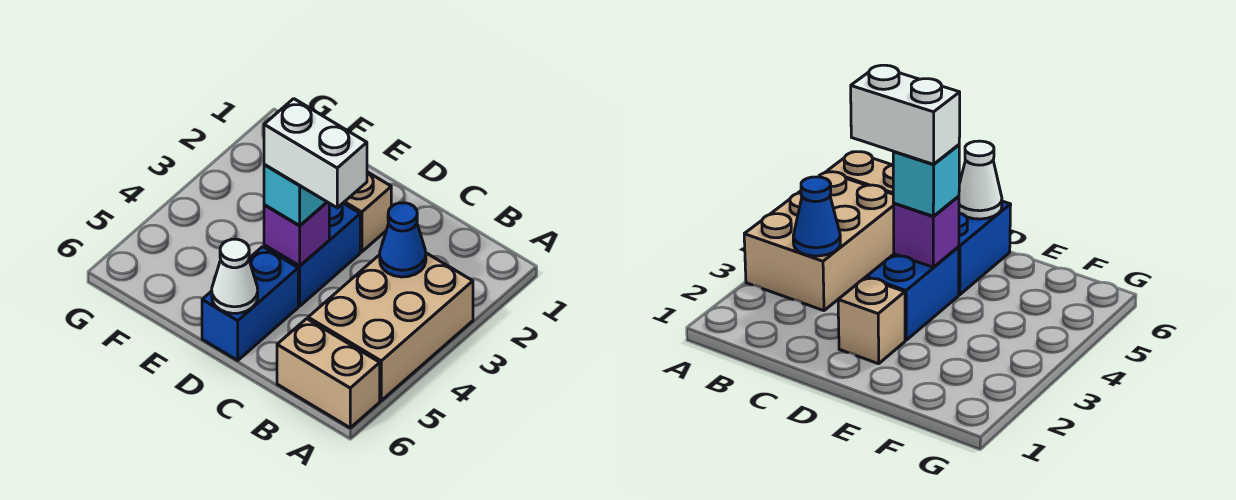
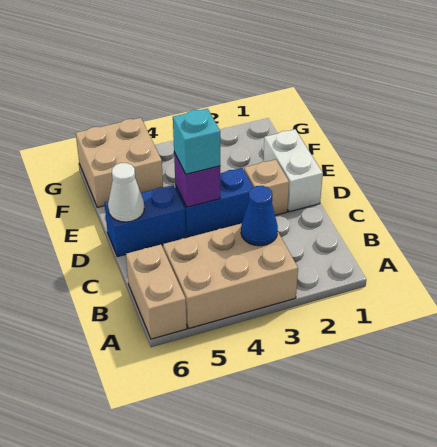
white 1x2 brick [264,99,367,208] -> white 1x2 brick moved to [263,129,323,212]
none -> tan 2x2 brick [76,118,163,207]

